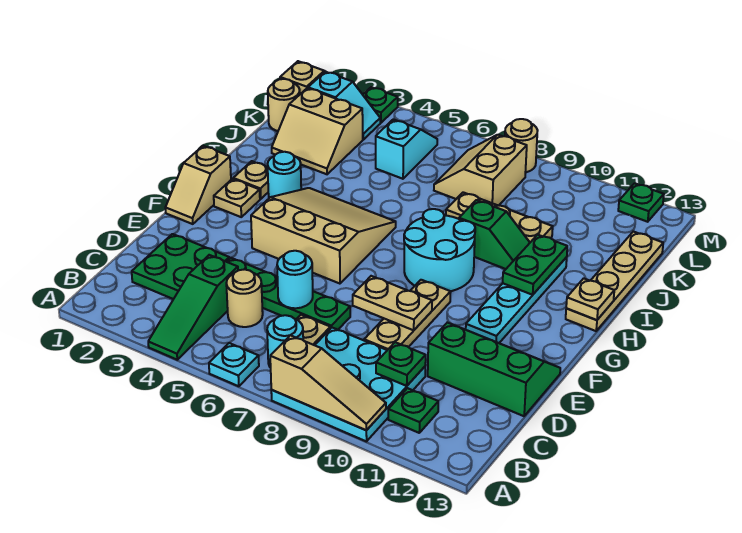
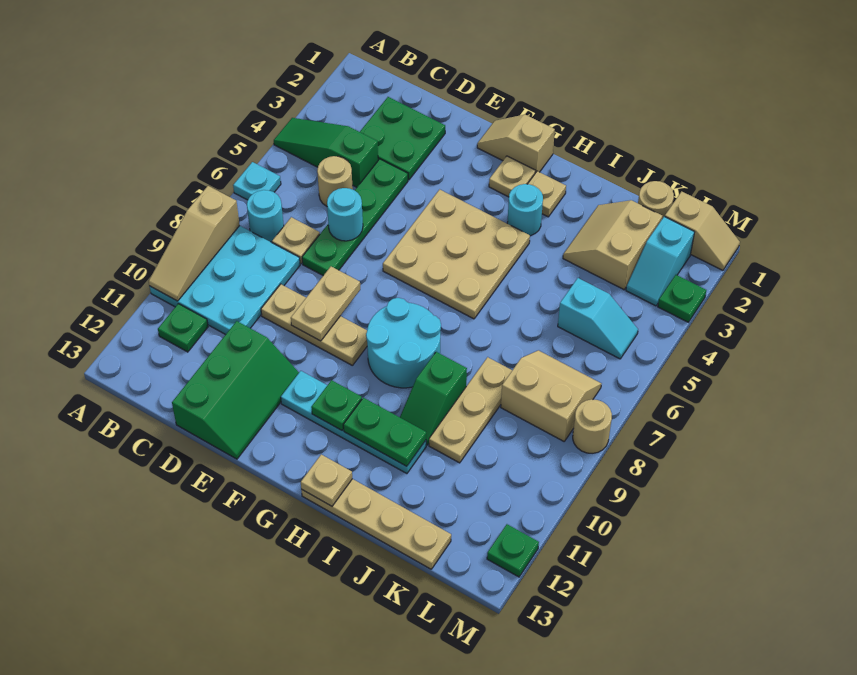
green 1x1 plate [376,342,426,386] -> green 1x1 plate moved to [311,380,362,430]
tan 3x3 slope [251,188,396,284] -> tan 3x3 plate [383,189,530,319]

